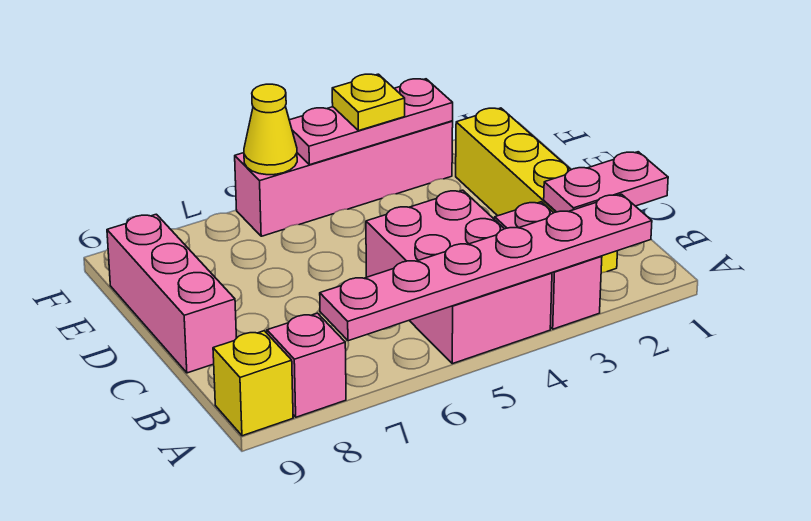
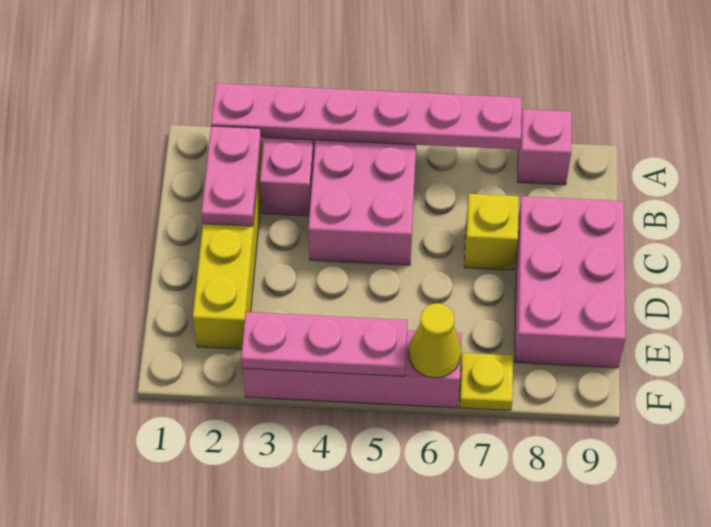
yellow 1x1 brick [213,331,293,436] -> yellow 1x1 brick moved to [464,194,519,270]
pink 1x2 plate [544,152,668,212] -> pink 1x2 plate turned to [201,126,261,226]
pink 1x3 brick [107,214,236,373] -> pink 2x3 brick [514,196,626,368]
yellow 1x1 plate [332,74,405,131] -> yellow 1x1 plate moved to [460,353,513,410]

